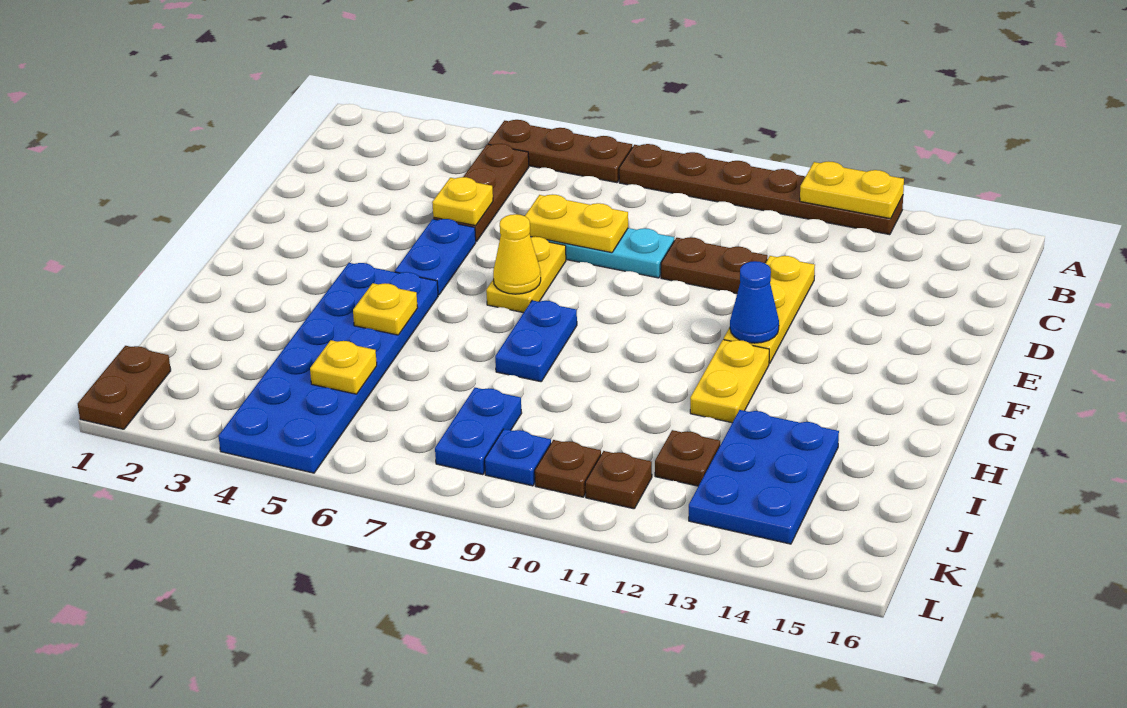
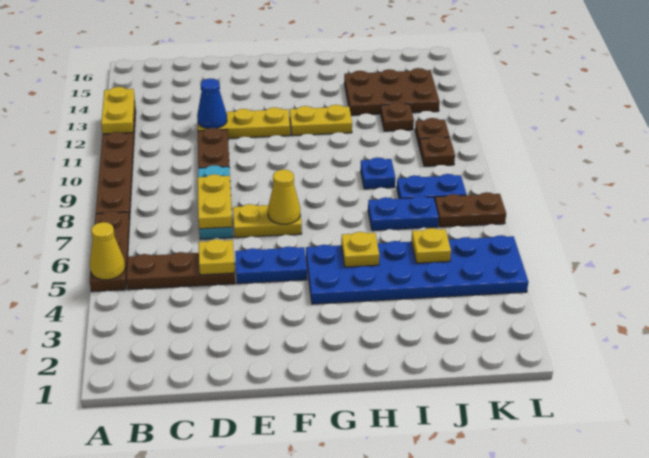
none -> yellow 1x1 cone [90,222,125,280]
blue 1x1 cone [730,261,779,343] -> blue 1x1 cone moved to [197,79,227,129]
blue 1x2 plate [495,300,577,382] -> blue 1x2 plate moved to [368,196,439,231]
blue 2x3 plate [689,410,839,544] -> brown 2x3 plate [344,68,440,115]
brown 1x2 plate [78,346,171,429] -> brown 1x2 plate moved to [435,192,506,227]
blue 1x1 plate [485,429,551,486] -> blue 1x1 plate moved to [361,157,395,189]

